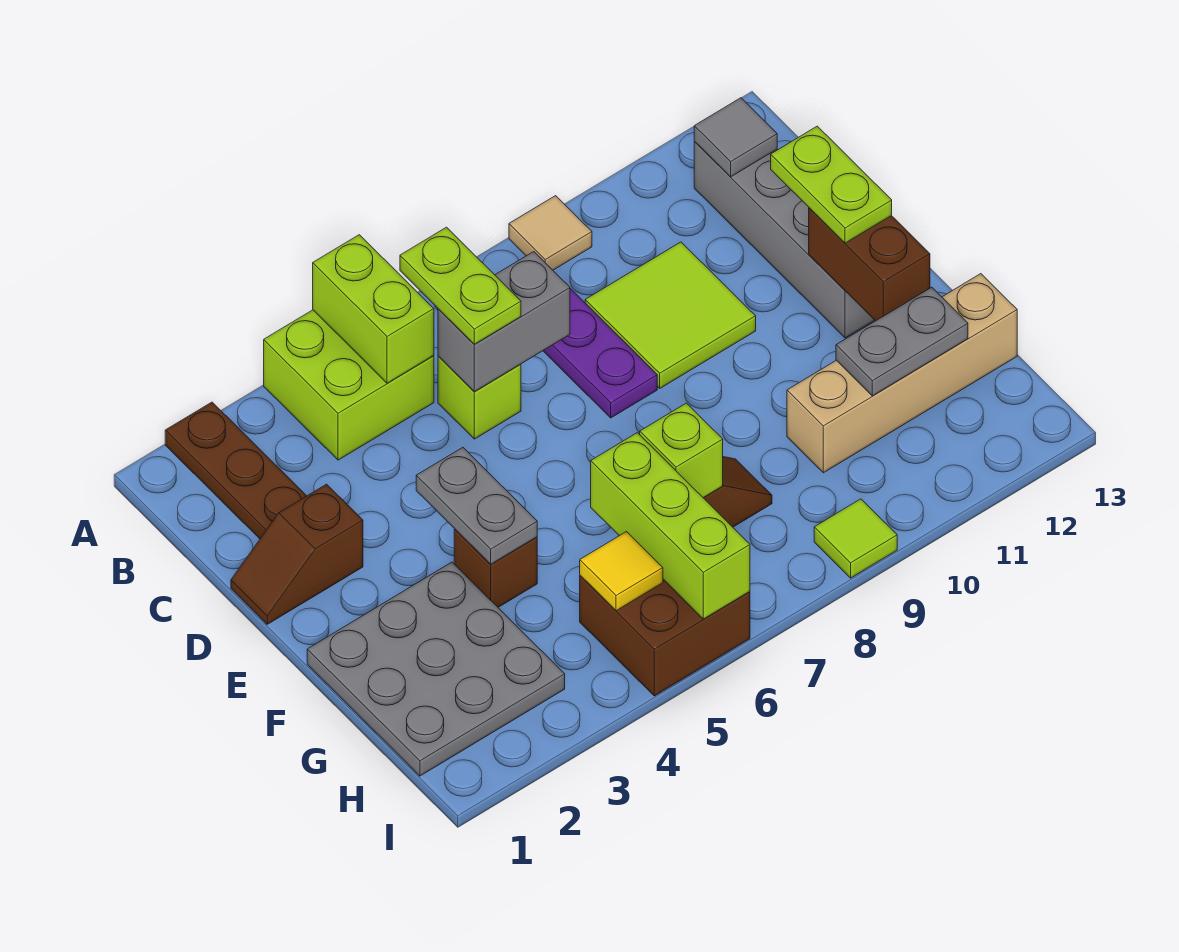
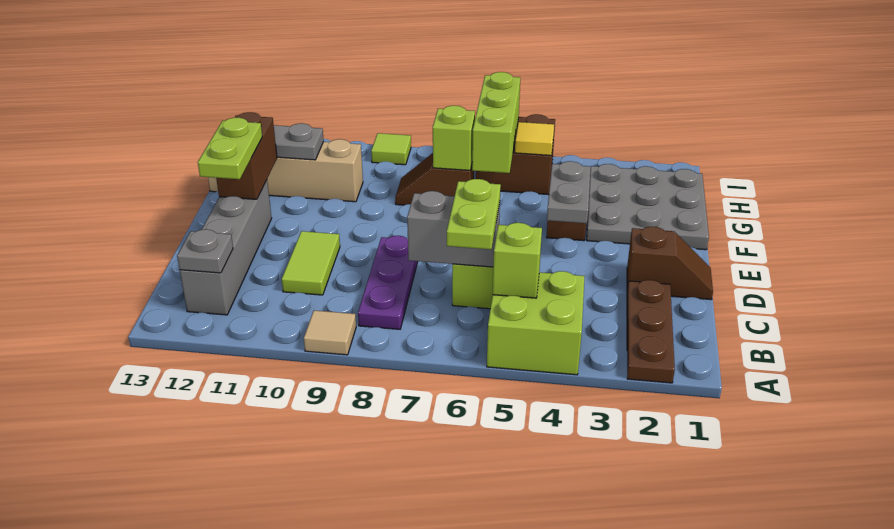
lime 1x2 brick [313,235,434,383] -> lime 1x1 brick [493,223,542,298]
grey 1x1 tile [694,98,777,177] -> grey 1x1 plate [177,229,233,273]
lime 2x2 tile [585,242,756,388] -> lime 1x2 tile [282,231,340,295]

